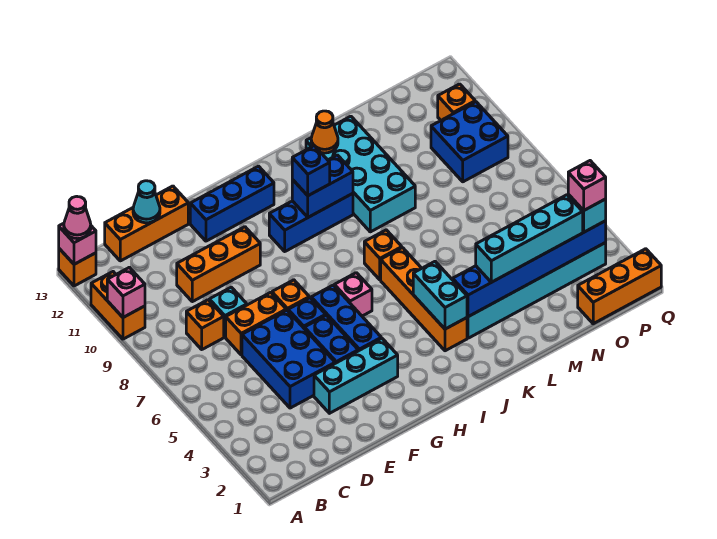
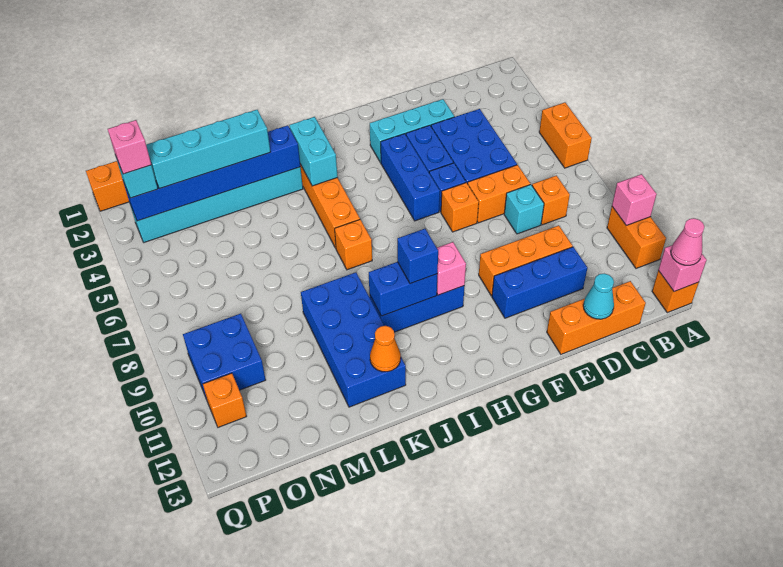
none -> orange 1x2 brick [539,102,592,168]
blue 1x3 brick [190,166,274,241] -> blue 1x3 brick moved to [492,247,587,318]
pink 1x1 brick [334,273,372,316] -> pink 1x1 brick moved to [437,242,466,295]
cyan 2x4 brick [306,116,415,232] -> blue 2x4 brick [301,272,406,407]

